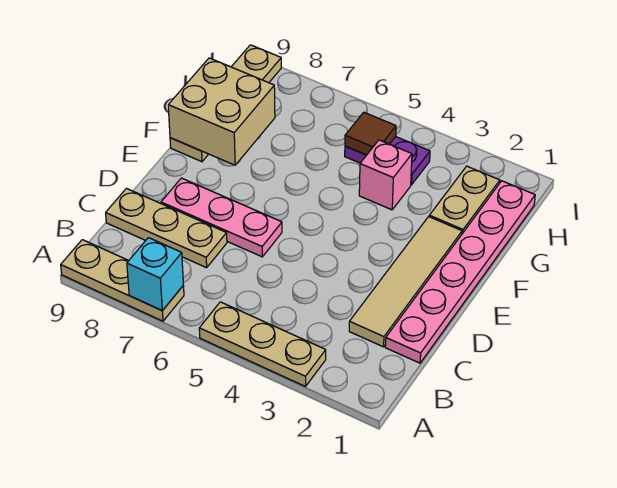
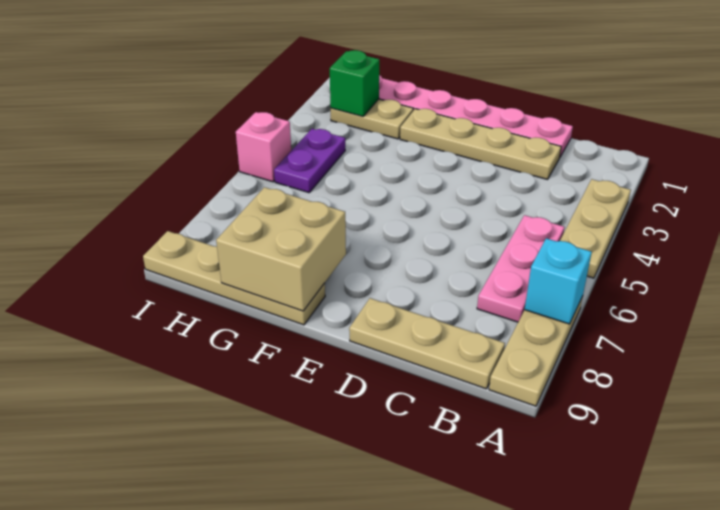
tan 1x4 tile [349,217,462,347] -> tan 1x4 plate [400,109,561,179]
tan 1x3 plate [106,189,227,268] -> tan 1x3 plate turned to [349,298,505,389]
pink 1x3 plate [161,178,282,257] -> pink 1x3 plate moved to [477,215,565,322]
pink 1x1 brick [359,140,412,210] -> pink 1x1 brick moved to [236,112,291,182]
none -> green 1x1 brick [330,50,379,116]
brown 1x1 tile [345,112,396,155] -> none

